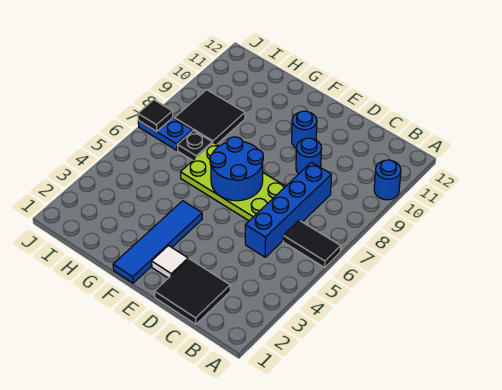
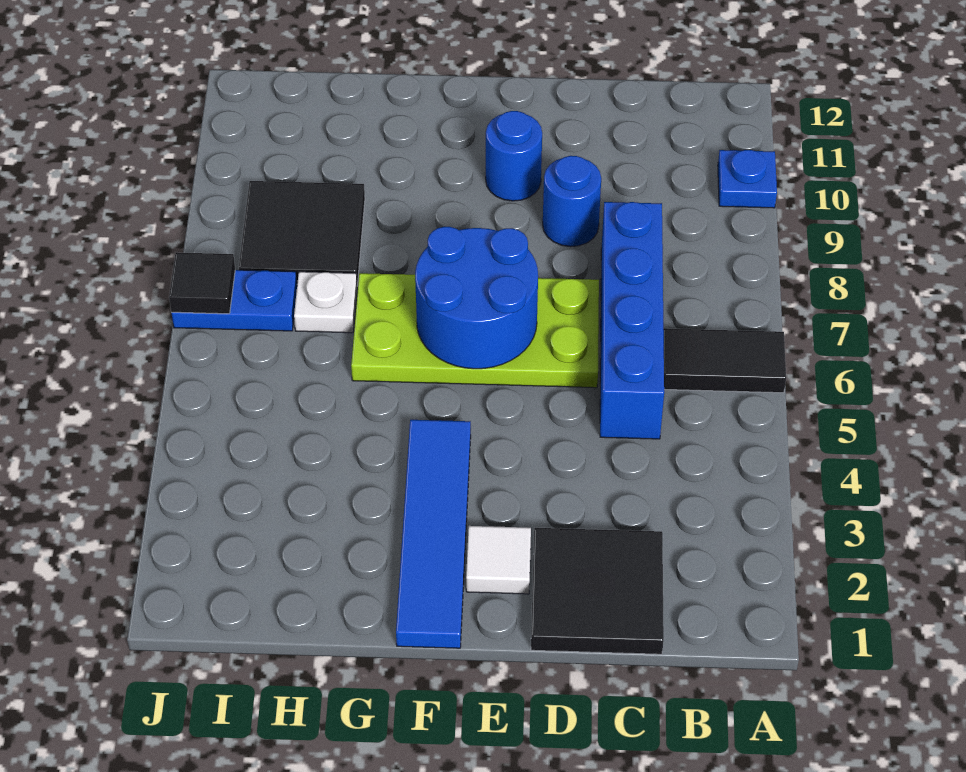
blue 1x1 round brick [374,160,401,200] -> blue 1x1 plate [718,150,777,208]
black 1x1 plate [177,130,212,160] -> white 1x1 plate [294,272,357,333]

